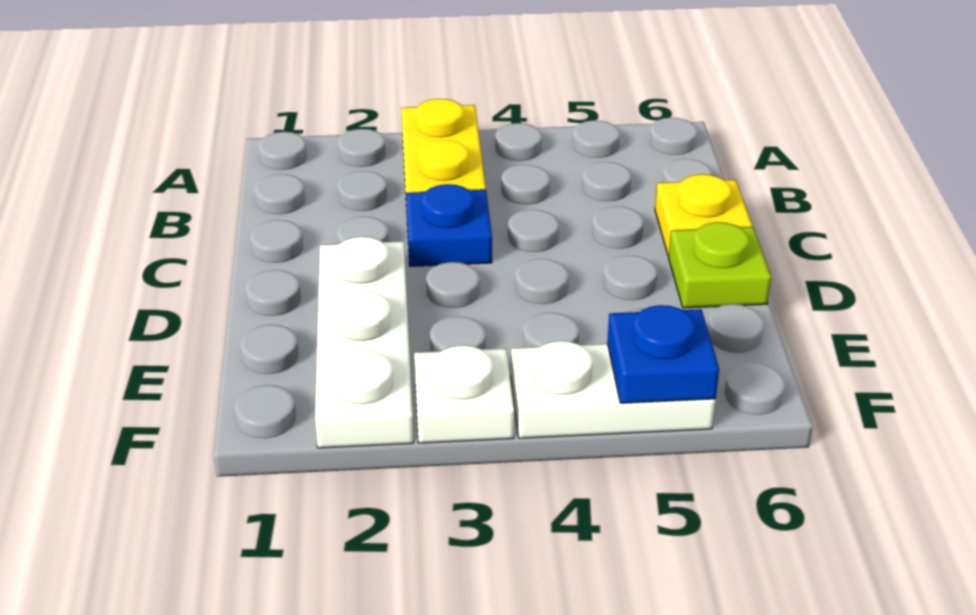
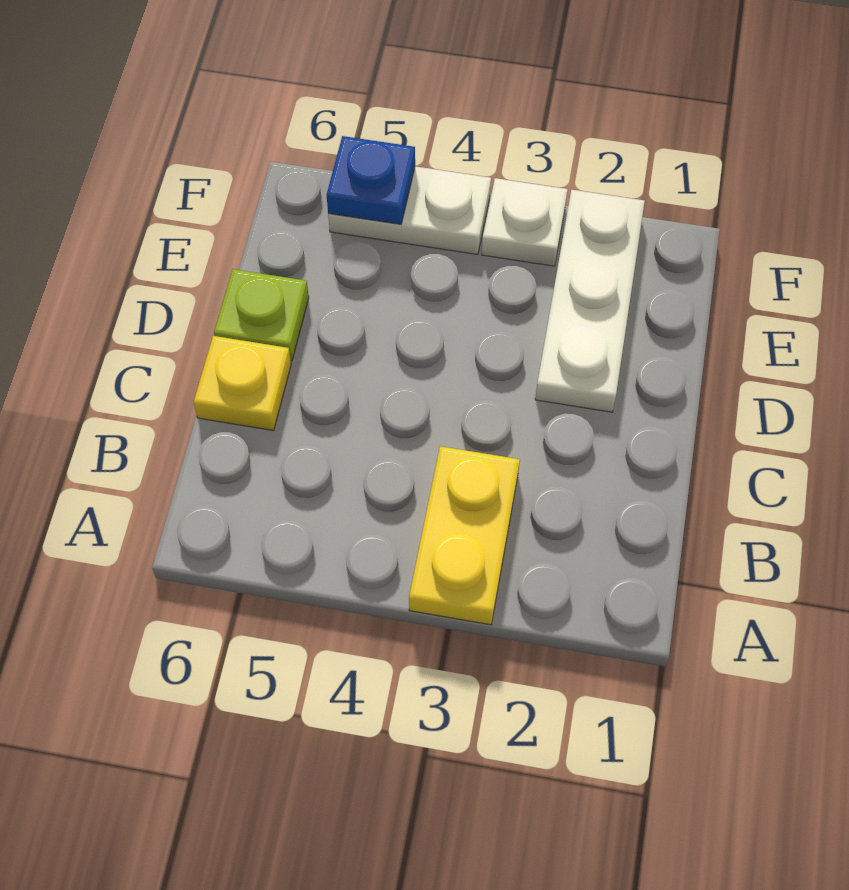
blue 1x1 plate [406,184,492,266] -> none

